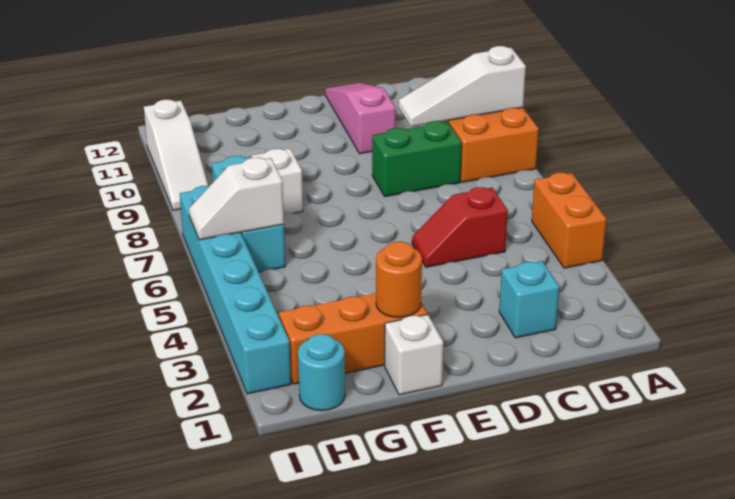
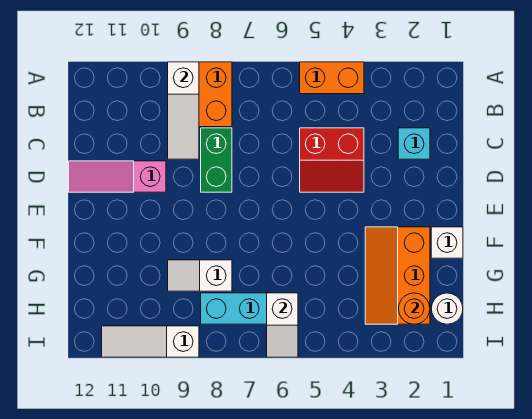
red 1x2 slope [412,187,508,267] -> red 2x2 slope [300,128,364,192]
orange 1x1 round brick [376,242,422,318] -> orange 1x1 round brick moved to [399,293,430,324]
cyan 1x1 round brick [298,334,345,411] -> white 1x1 round brick [431,293,463,324]
cyan 1x6 brick [180,186,291,394] -> none
white 1x3 slope [144,100,208,210] -> white 1x3 slope turned to [102,326,199,357]

